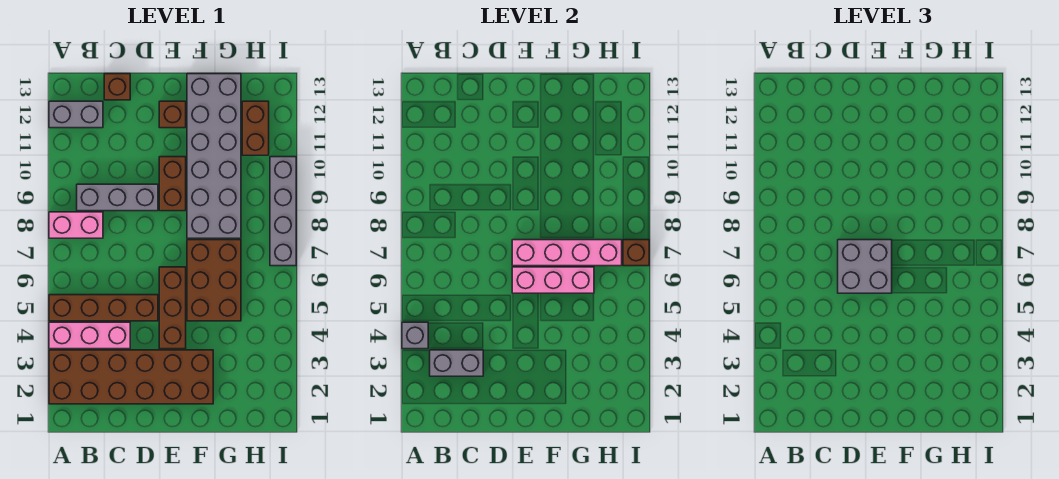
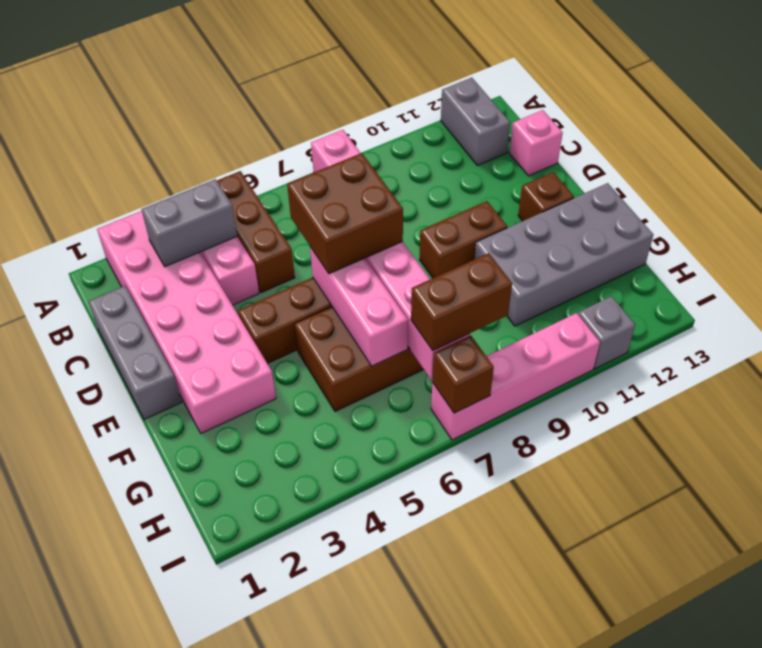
brown 2x6 brick [49,350,213,404] -> pink 2x6 brick [97,211,276,433]
grey 1x1 brick [402,322,428,349] -> grey 1x1 brick moved to [578,296,635,369]
brown 1x4 brick [49,295,158,321] -> brown 1x3 brick [217,171,295,293]
grey 1x2 brick [430,350,483,376] -> grey 1x2 brick turned to [141,179,237,267]
grey 1x3 brick [77,184,158,211] -> grey 1x3 brick moved to [88,286,181,420]
brown 1x1 brick [104,74,130,100] -> pink 1x1 brick [509,110,563,176]
grey 2x2 brick [838,240,892,293] -> brown 2x2 brick [287,153,403,274]
grey 2x6 brick [187,74,241,238] -> grey 2x4 brick [474,183,653,326]
brown 1x2 brick [242,101,269,155] -> brown 1x2 brick moved to [411,253,512,351]
grey 1x4 brick [270,157,296,266] -> pink 1x4 brick [431,313,600,440]

